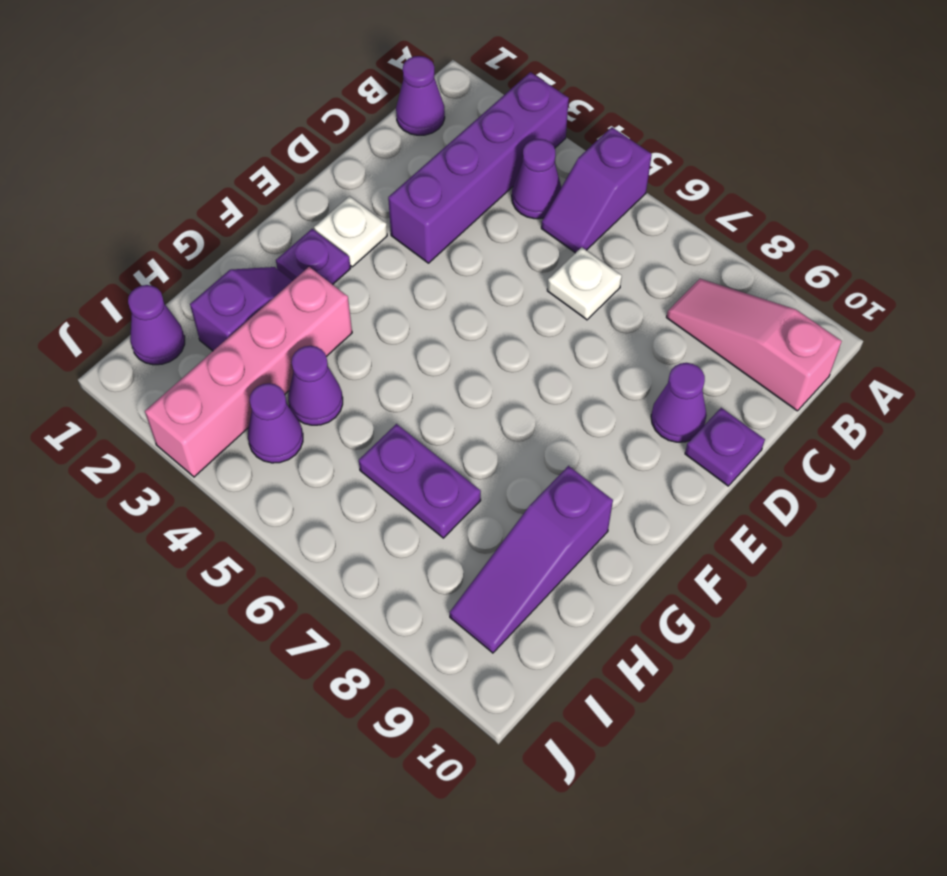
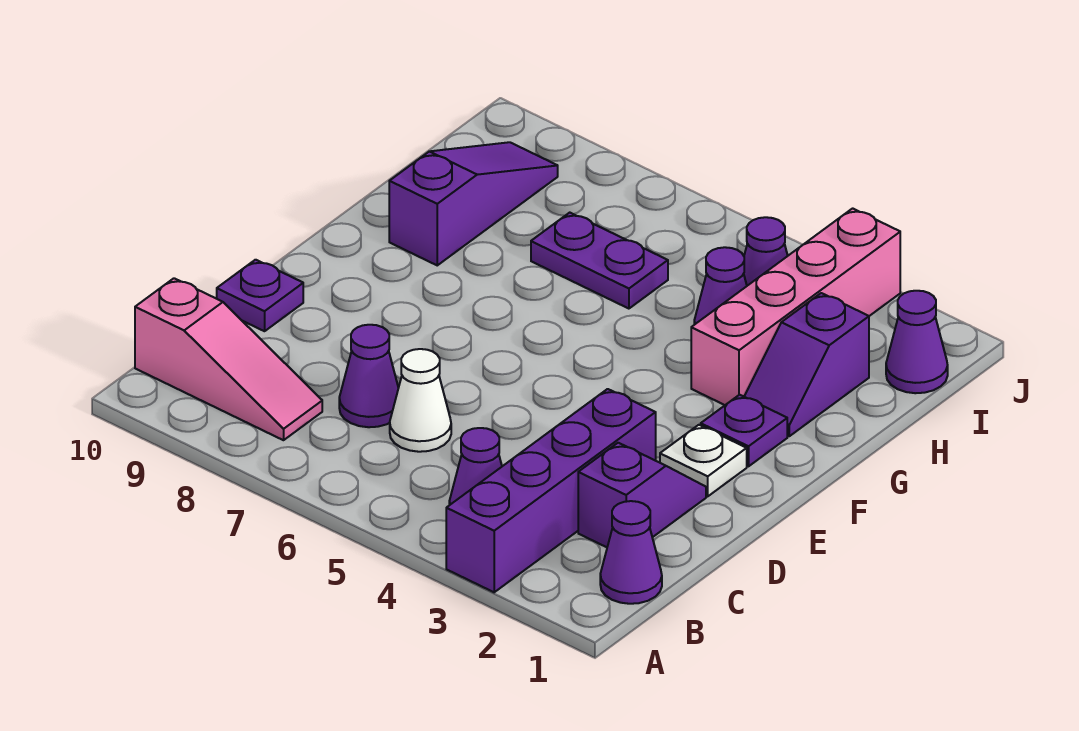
purple 1x2 slope [541,127,652,253] -> purple 1x2 slope moved to [578,443,706,547]
white 1x1 plate [547,247,622,320] -> white 1x1 cone [390,349,451,452]
purple 1x1 cone [651,363,707,442] -> purple 1x1 cone moved to [339,325,398,427]

